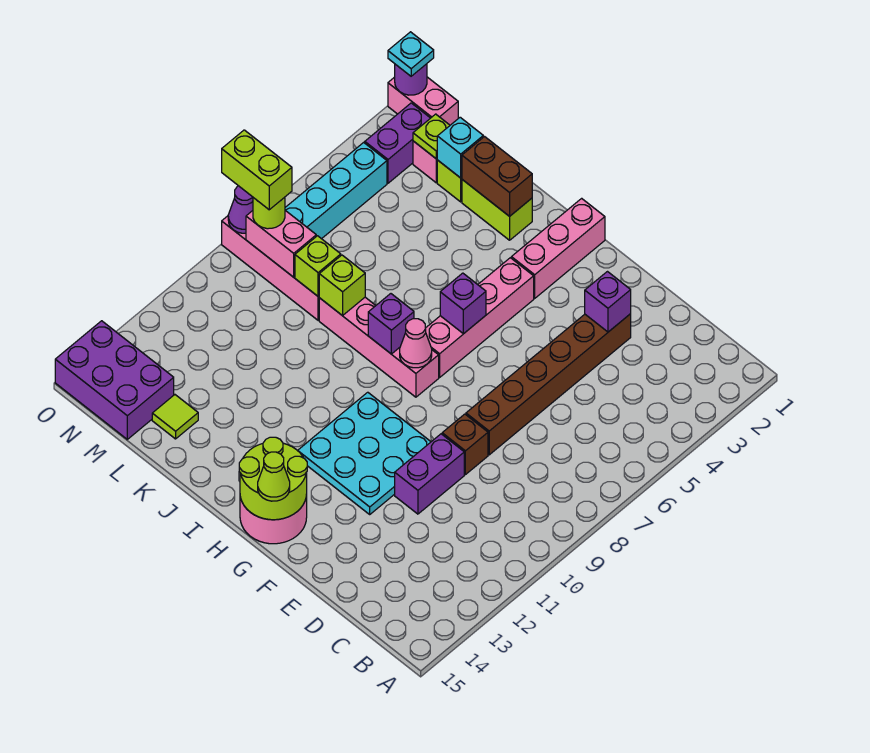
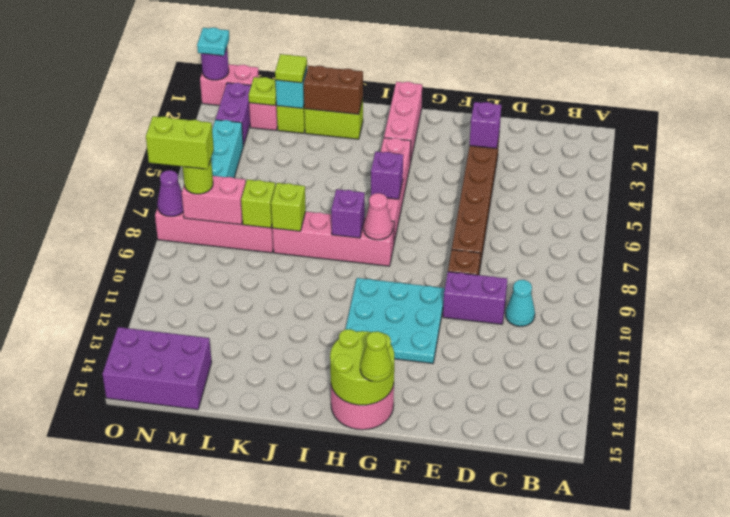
none -> cyan 1x1 cone [506,280,535,326]
purple 1x2 brick [395,434,464,514] -> purple 1x2 brick turned to [443,272,507,324]
lime 1x1 tile [152,395,198,439] -> lime 1x1 tile moved to [275,54,307,83]

